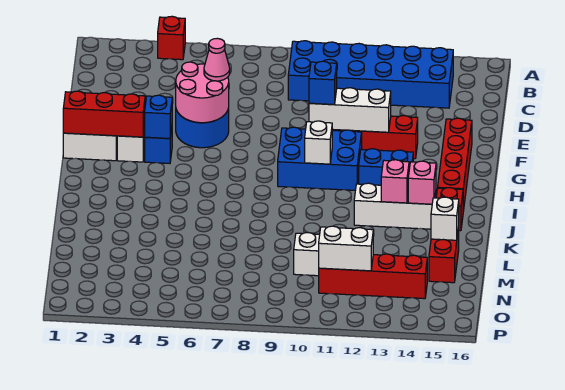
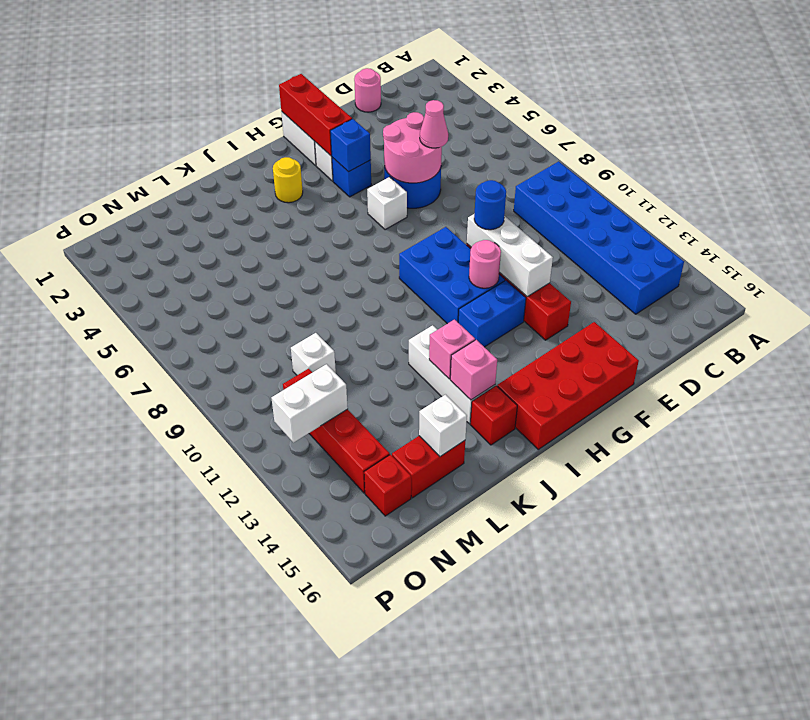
red 1x1 brick [158,16,185,60] -> red 1x1 brick moved to [364,455,411,516]
none -> pink 1x1 round brick [354,68,381,112]
blue 1x1 brick [309,61,337,105] -> blue 1x1 round brick [474,180,506,230]
red 1x4 brick [438,118,472,211] -> red 2x4 brick [497,322,639,449]
none -> pink 1x1 round brick [469,240,501,288]
white 1x1 brick [305,121,333,164] -> white 1x1 brick moved to [367,177,407,230]
blue 1x2 brick [359,149,413,185] -> blue 1x2 brick turned to [458,280,526,347]
none -> yellow 1x1 round brick [273,157,303,203]
white 1x2 brick [319,226,373,271] -> white 1x2 brick turned to [271,364,348,443]

